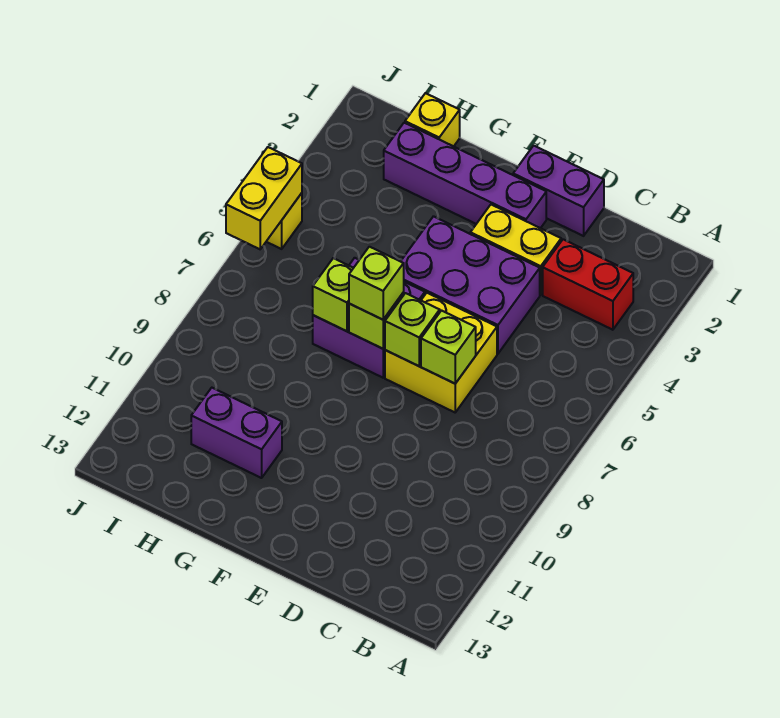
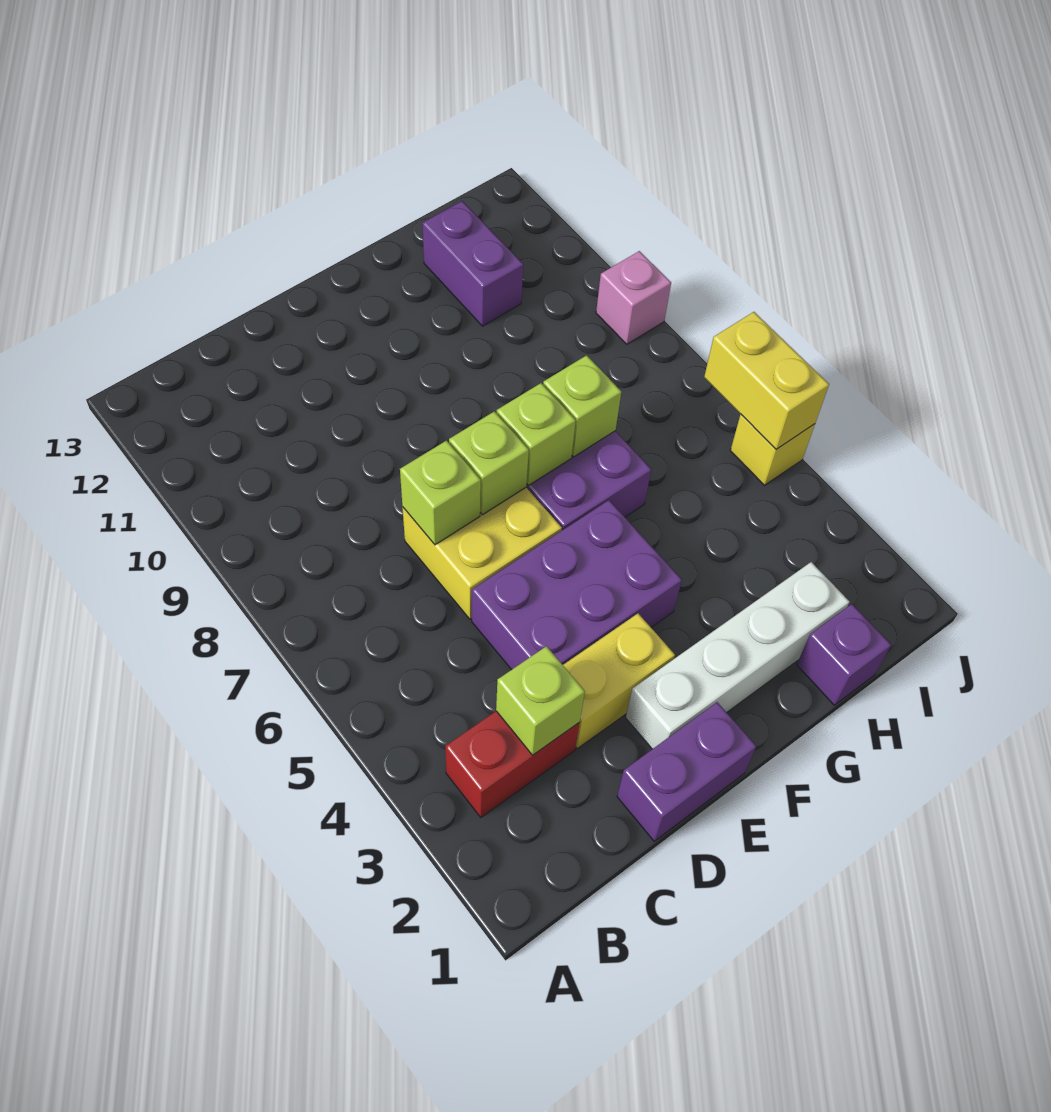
purple 1x4 brick [384,123,546,228] -> white 1x4 brick [626,562,850,749]
lime 1x1 brick [349,247,404,320] -> lime 1x1 brick moved to [496,646,585,755]
purple 1x2 brick [191,388,282,478] -> purple 1x2 brick turned to [422,201,523,326]
yellow 1x1 brick [405,93,460,146] -> purple 1x1 brick [797,604,891,705]
none -> pink 1x1 brick [596,251,671,344]

